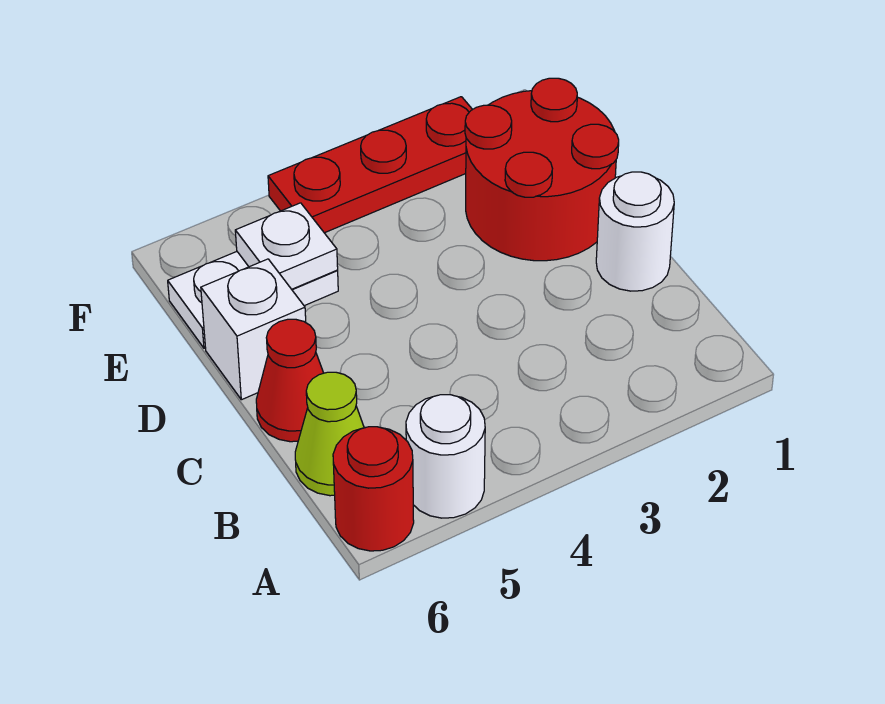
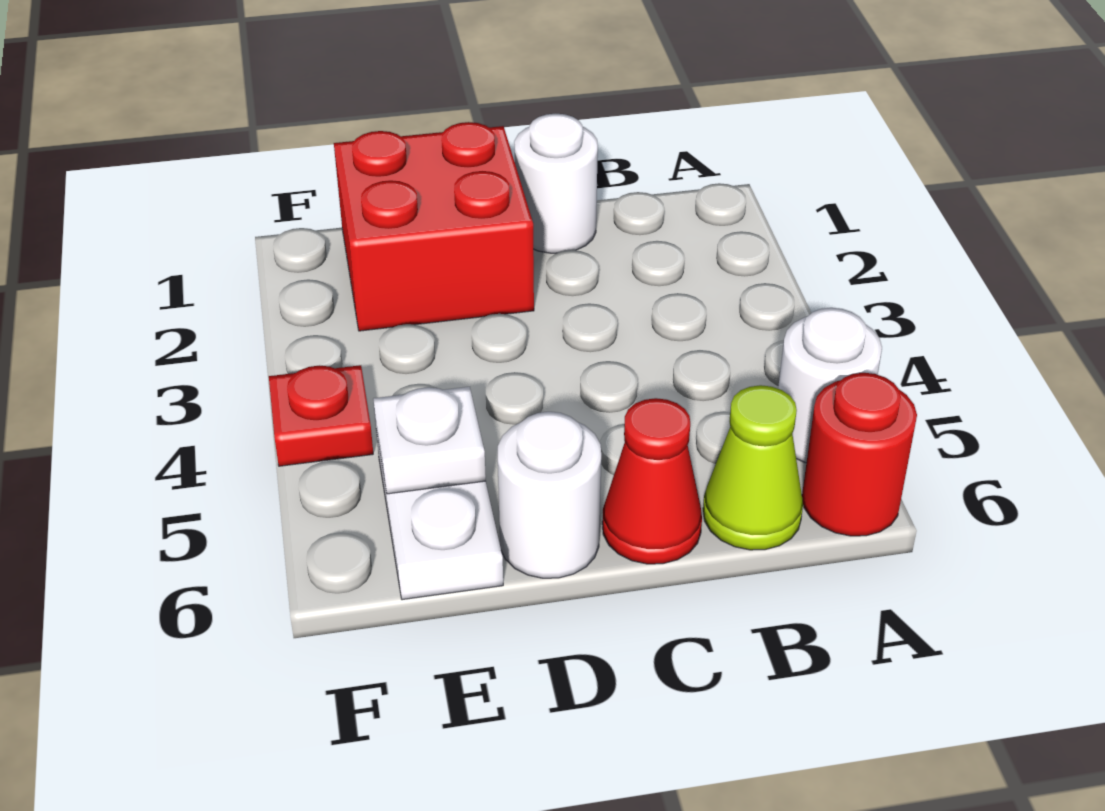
red 2x2 round brick [465,78,619,261] -> red 2x2 brick [334,122,534,331]
white 1x1 brick [201,259,306,400] -> white 1x1 round brick [498,412,601,578]
red 1x3 plate [268,97,473,233] -> red 1x1 plate [269,365,373,466]

